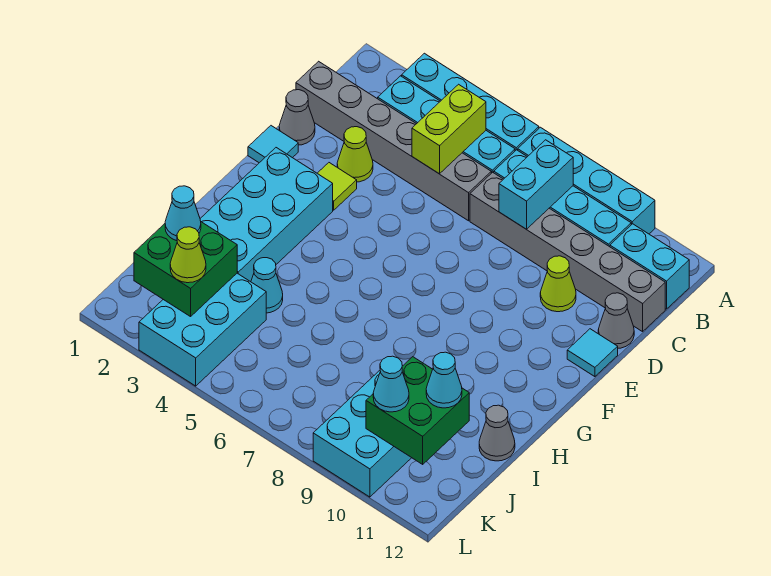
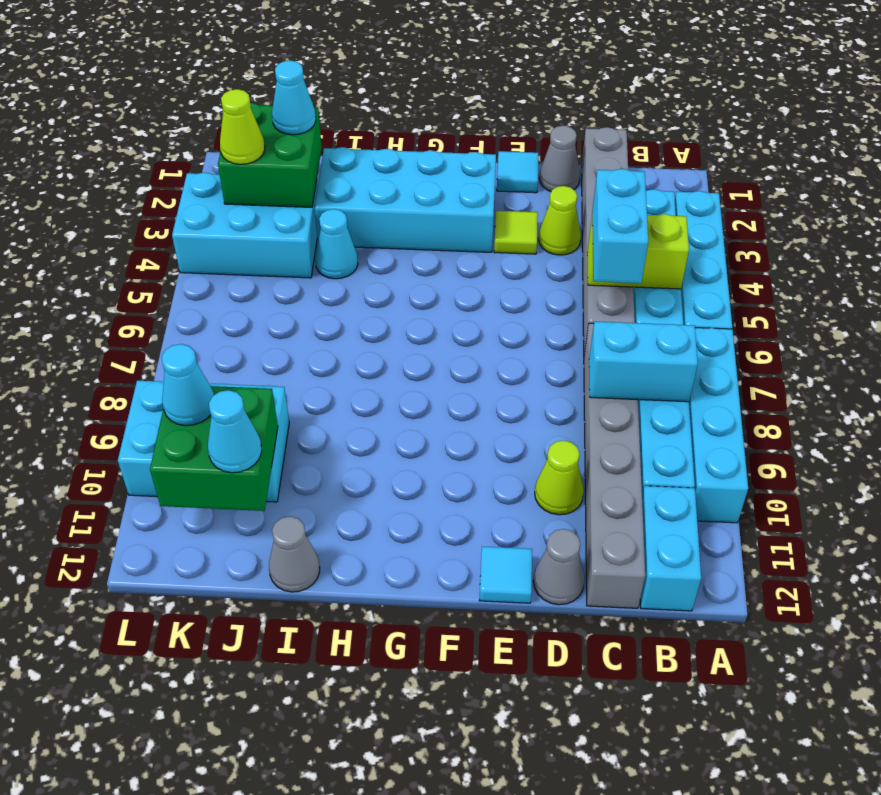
none -> cyan 1x2 brick [592,169,648,283]

